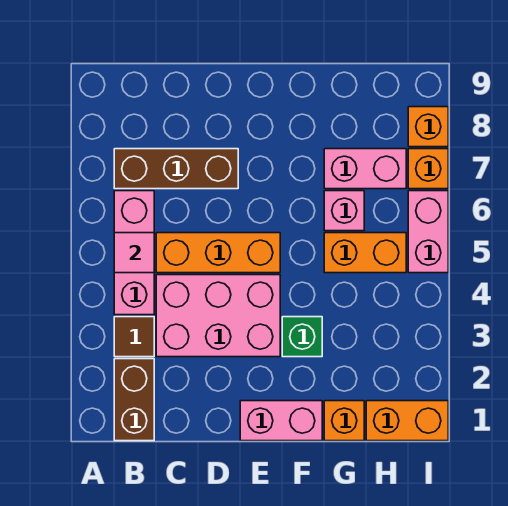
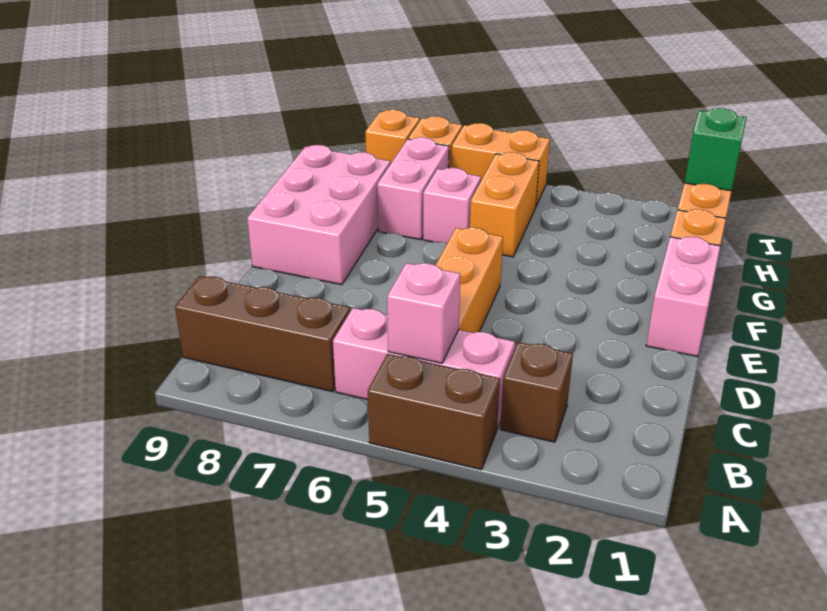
brown 1x2 brick [114,359,154,441] -> brown 1x2 brick moved to [368,354,500,470]
brown 1x1 tile [114,317,154,357] -> brown 1x1 brick [500,342,573,442]
pink 1x1 tile [114,233,154,273] -> pink 1x1 brick [387,263,461,363]
brown 1x3 brick [114,149,238,189] -> brown 1x3 brick turned to [175,276,350,392]
pink 2x3 brick [156,275,280,357] -> pink 2x3 brick moved to [247,145,390,285]
green 1x1 brick [282,317,322,357] -> green 1x1 brick moved to [685,108,746,191]
pink 1x2 brick [408,191,448,273] -> orange 1x2 brick [451,123,550,206]

